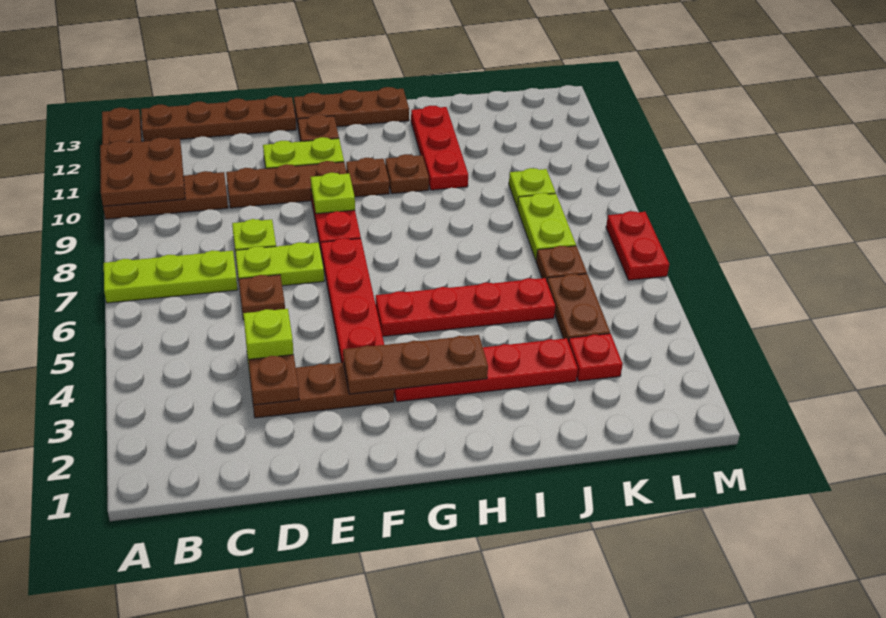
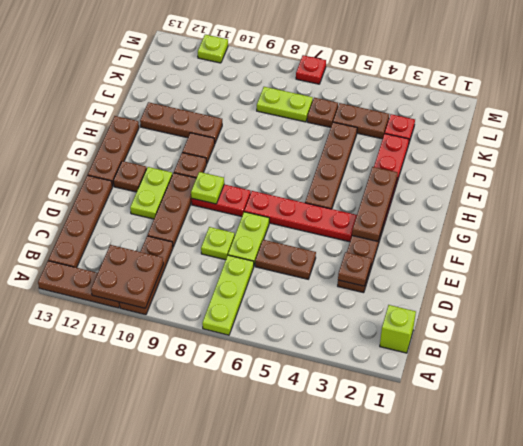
lime 1x1 brick [243,309,294,374] -> lime 1x1 brick moved to [380,305,416,353]
brown 1x1 plate [239,275,285,320] -> brown 1x2 plate [255,240,316,279]
red 1x4 plate [376,278,555,336] -> brown 1x4 plate [305,122,357,209]
brown 1x1 plate [385,154,429,194] -> brown 1x1 tile [182,133,215,163]
red 1x3 plate [411,106,468,190] -> brown 1x3 plate [140,102,222,143]
lime 1x1 plate [509,168,556,208] -> lime 1x1 plate moved to [198,35,228,63]
red 1x2 plate [606,211,669,280] -> red 1x1 plate [296,55,326,84]

